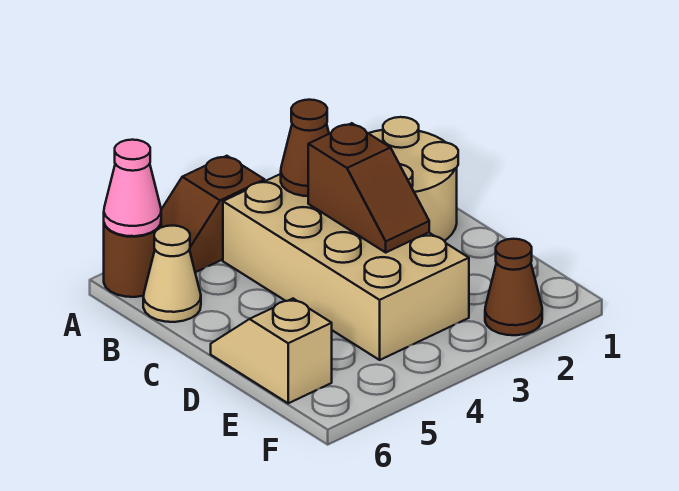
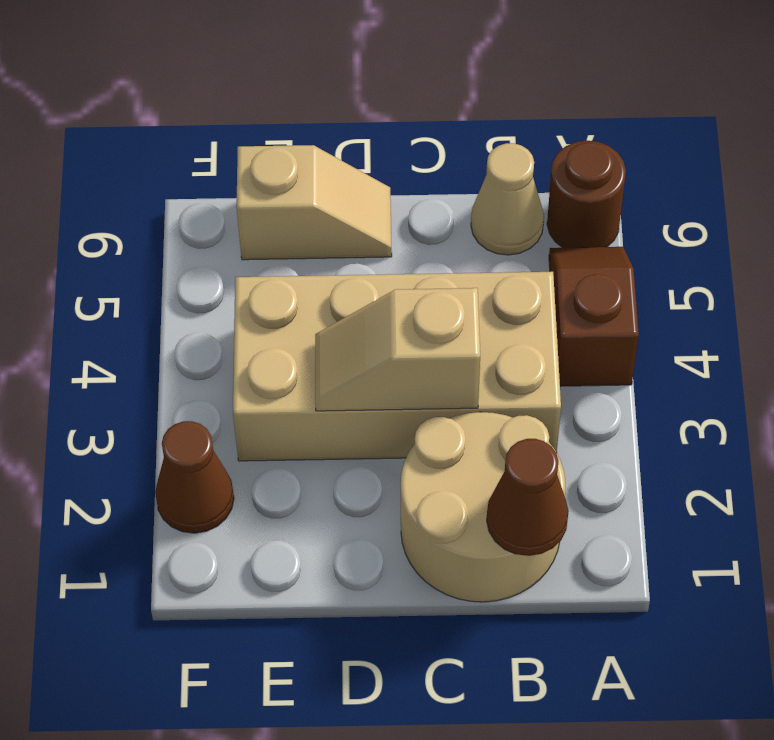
pink 1x1 cone [104,140,161,236] -> none
brown 1x1 cone [281,100,329,196] -> brown 1x1 cone moved to [487,439,569,556]
brown 1x2 slope [308,123,429,252] -> tan 1x2 slope [315,288,480,411]

